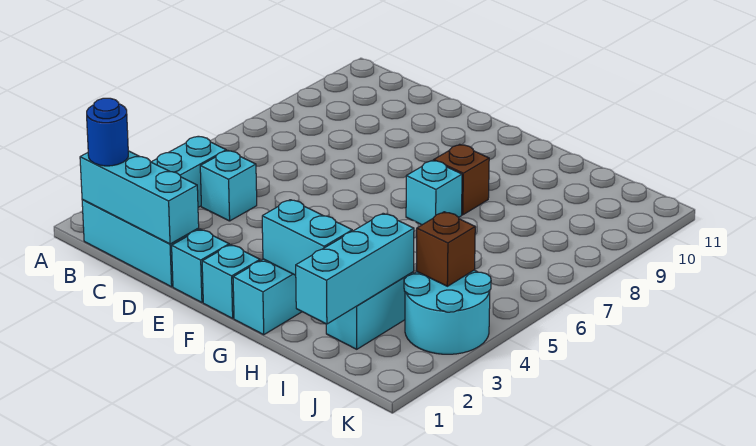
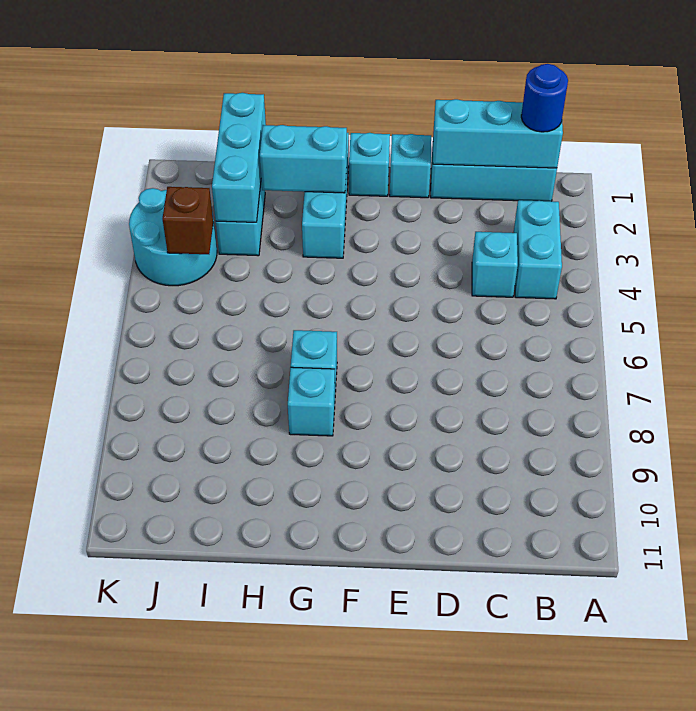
brown 1x1 brick [434,144,489,215] -> cyan 1x1 brick [288,367,335,436]

